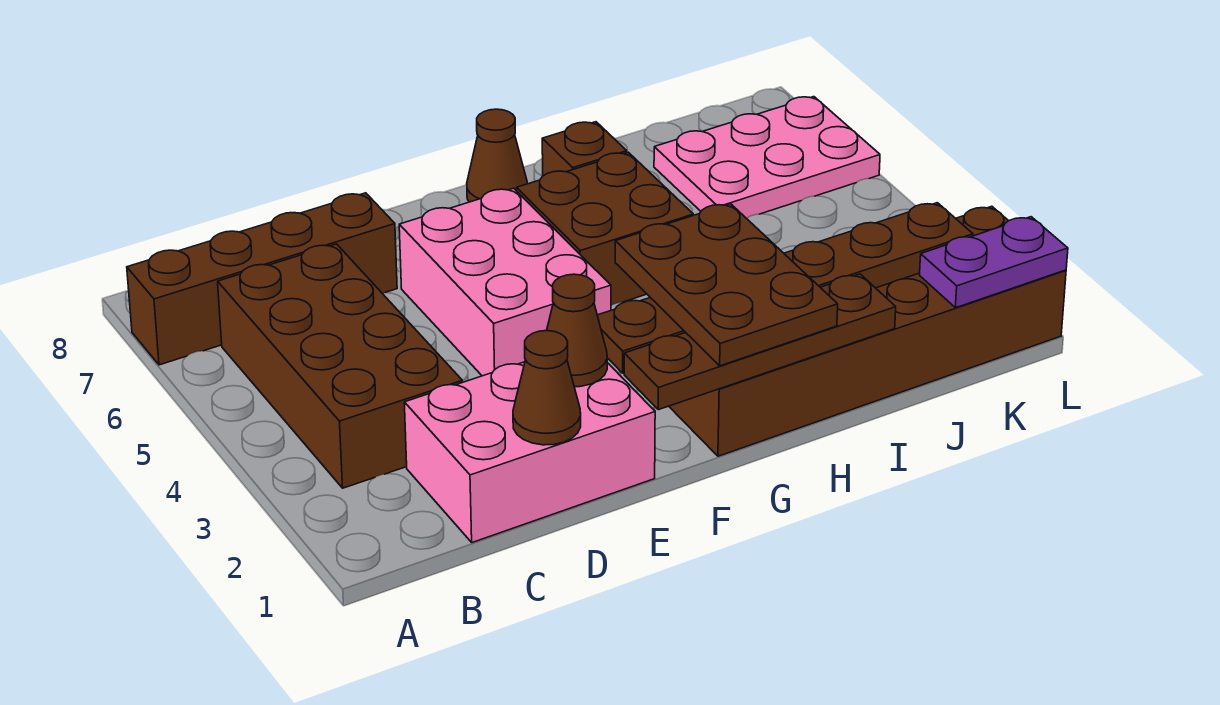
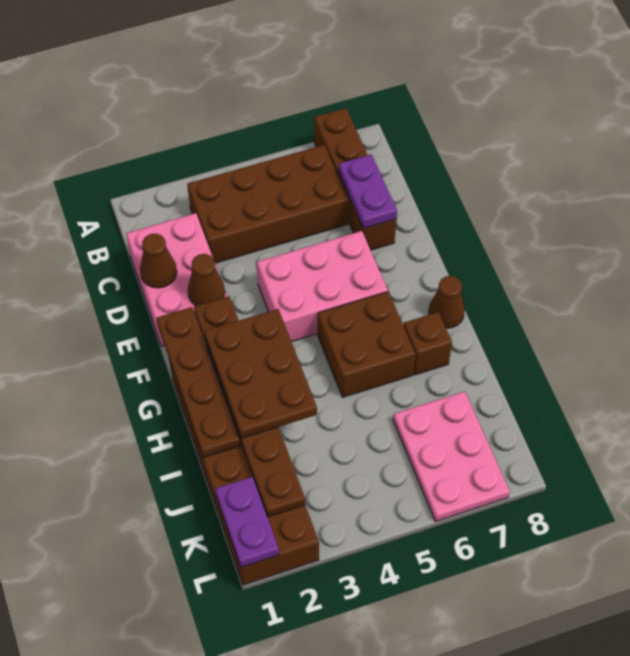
none -> purple 1x2 plate [338,154,397,229]
brown 2x3 plate [615,204,838,366] -> brown 2x3 plate turned to [205,309,317,438]

